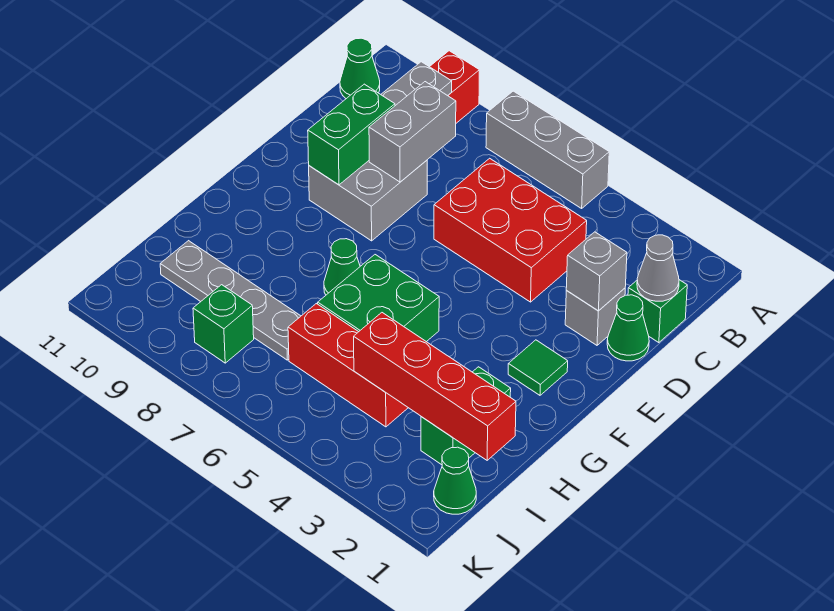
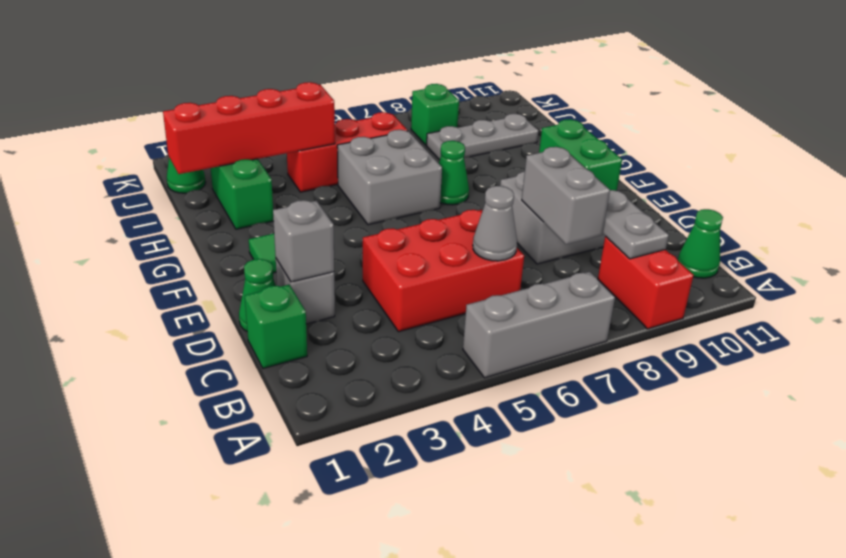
grey 1x1 cone [637,235,679,301] -> grey 1x1 cone moved to [473,186,517,261]
green 2x2 brick [318,255,439,342] -> grey 2x2 brick [337,130,442,225]
grey 1x4 plate [160,241,301,360] -> grey 1x3 plate [426,114,539,160]

